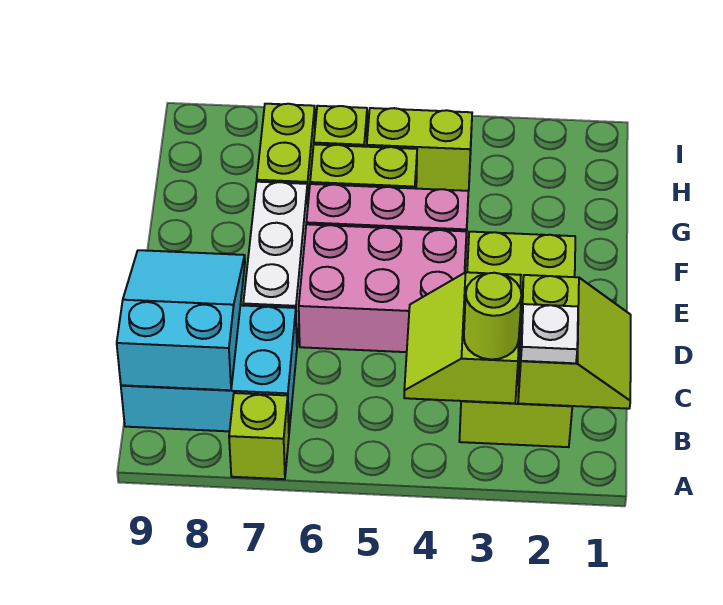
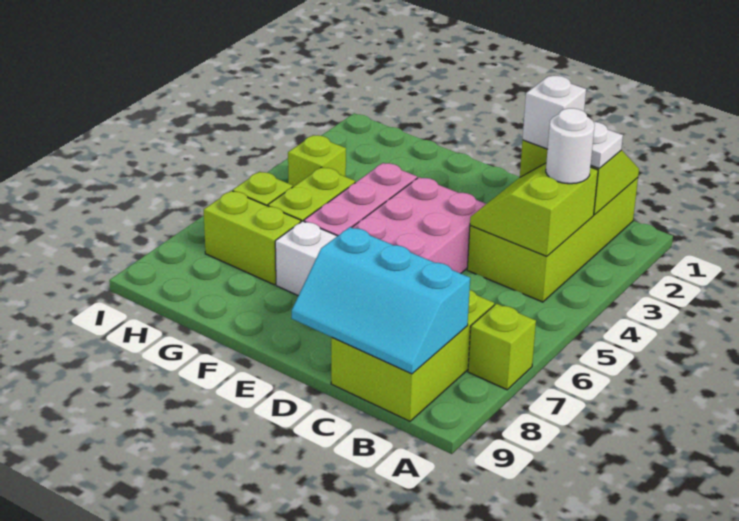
lime 2x4 brick [459,232,575,447] -> lime 2x4 brick turned to [467,178,638,302]
lime 2x2 slope [404,272,521,403] -> lime 2x2 slope turned to [470,163,598,256]
lime 1x1 round brick [464,273,522,359] -> white 1x1 round brick [546,108,595,184]
cyan 2x3 brick [121,305,297,431] -> lime 2x3 brick [331,290,494,421]
cyan 2x3 slope [117,250,245,390] -> cyan 2x3 slope turned to [292,227,470,374]
none -> white 1x1 brick [522,76,586,149]
lime 1x2 brick [367,108,472,191] -> lime 1x1 brick [288,135,346,187]

